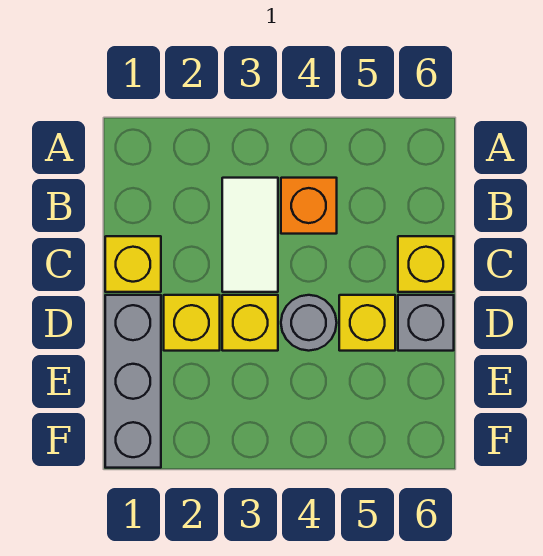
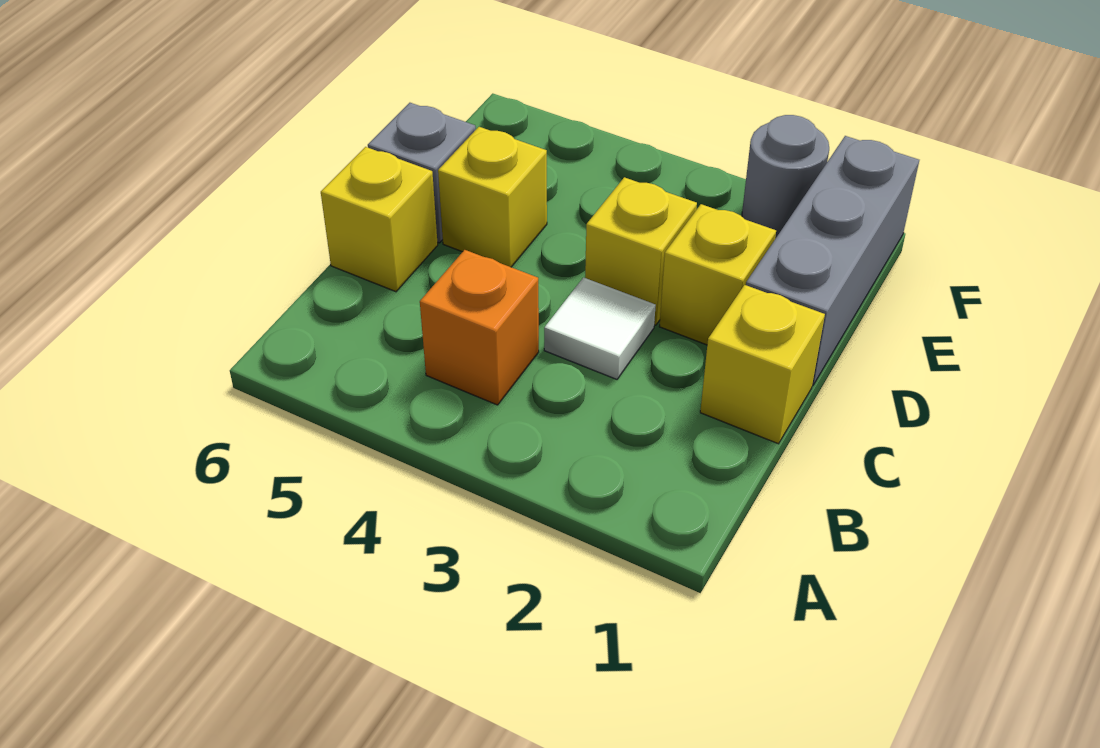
white 1x2 tile [222,178,278,292] -> white 1x1 tile [544,277,656,379]
grey 1x1 round brick [281,295,337,351] -> grey 1x1 round brick moved to [742,115,829,239]

